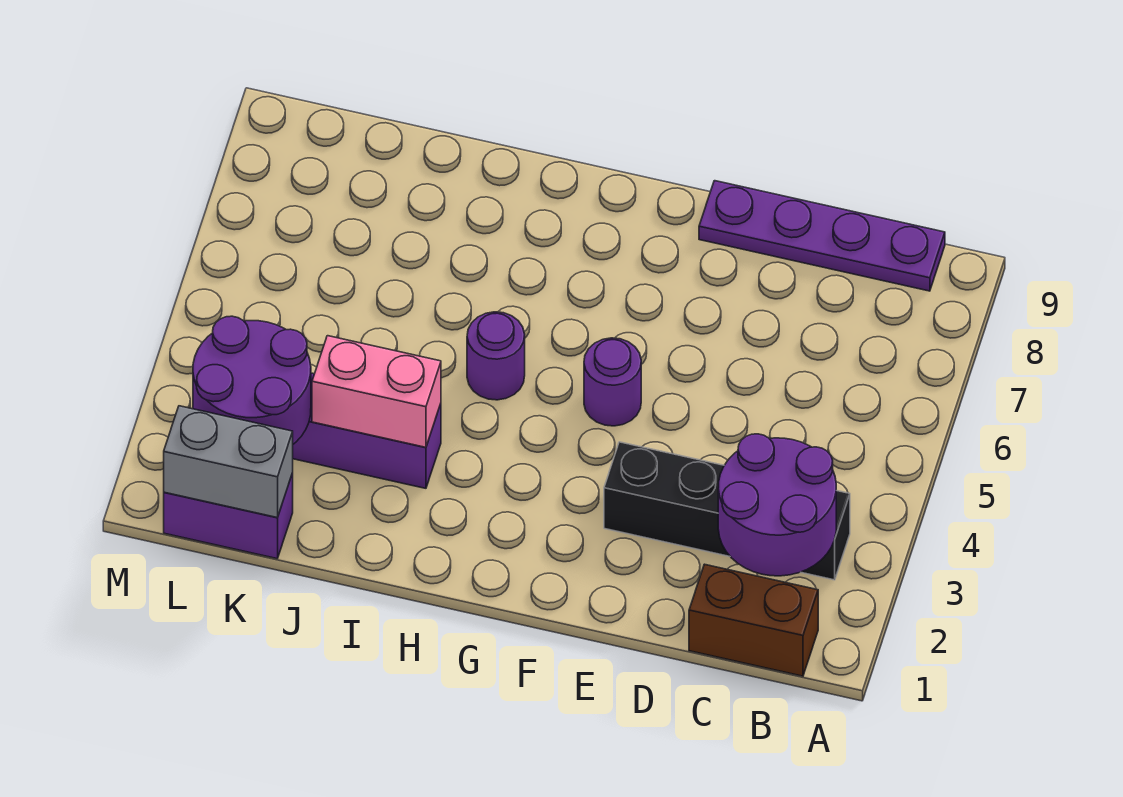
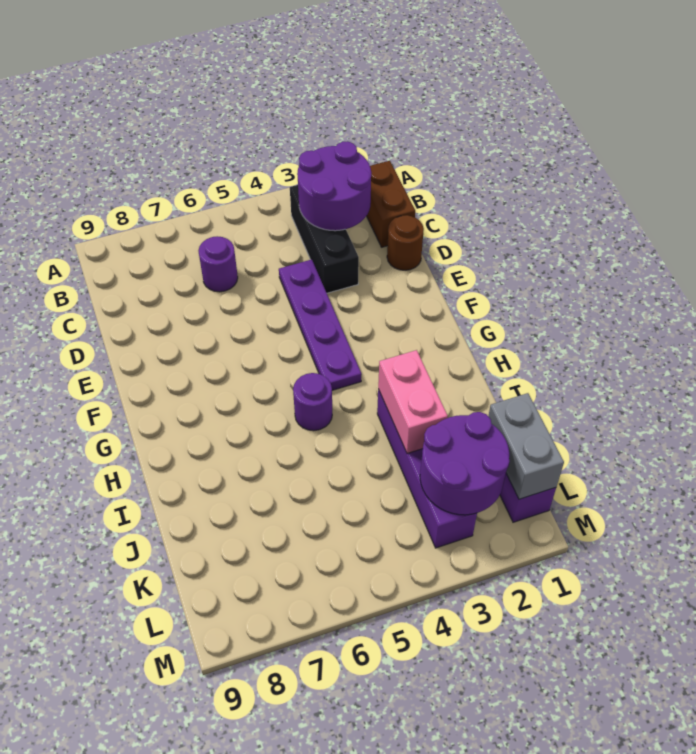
black 1x4 brick [604,442,850,580] -> black 1x3 brick [290,185,359,293]
purple 1x4 plate [699,181,945,291] -> purple 1x4 plate moved to [279,259,362,390]
none -> brown 1x1 round brick [387,215,424,270]
purple 1x1 round brick [584,338,641,426] -> purple 1x1 round brick moved to [198,237,238,292]

